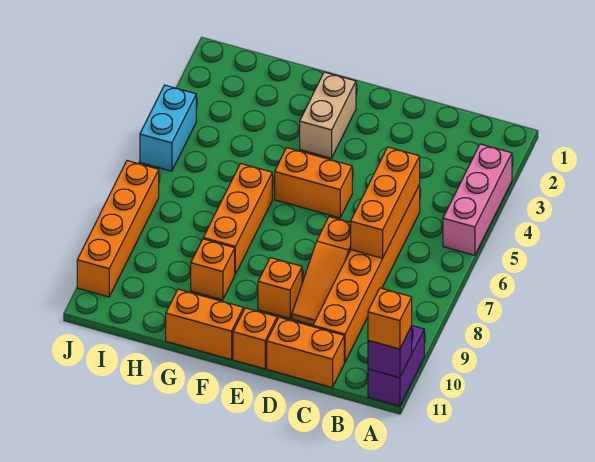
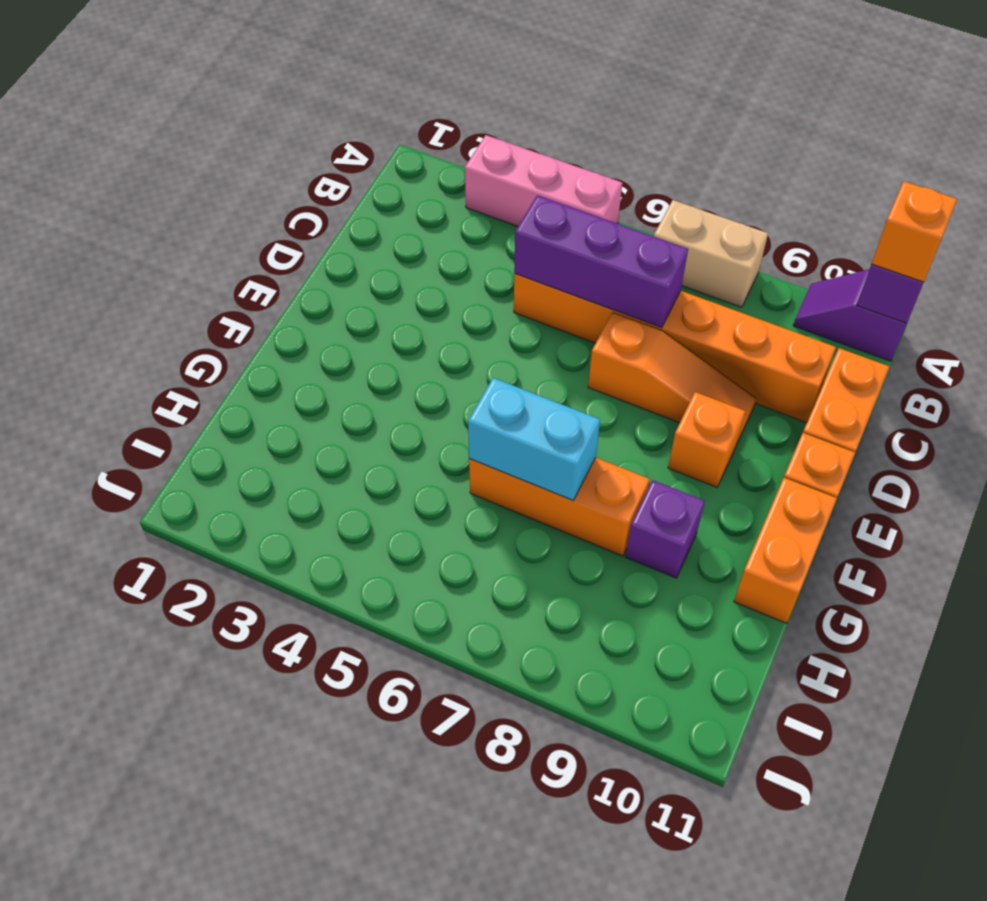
purple 1x2 brick [368,326,424,406] -> purple 1x2 slope [793,269,907,361]
orange 1x3 brick [351,147,420,258] -> purple 1x3 brick [514,195,688,328]
orange 1x2 brick [275,148,352,218] -> none
tan 1x2 brick [300,72,356,158] -> tan 1x2 brick moved to [654,200,768,307]
orange 1x1 brick [191,239,235,300] -> purple 1x1 brick [626,480,705,578]
cyan 1x2 brick [140,85,196,171] -> cyan 1x2 brick moved to [468,378,600,500]
orange 1x4 brick [77,161,159,297] -> none

